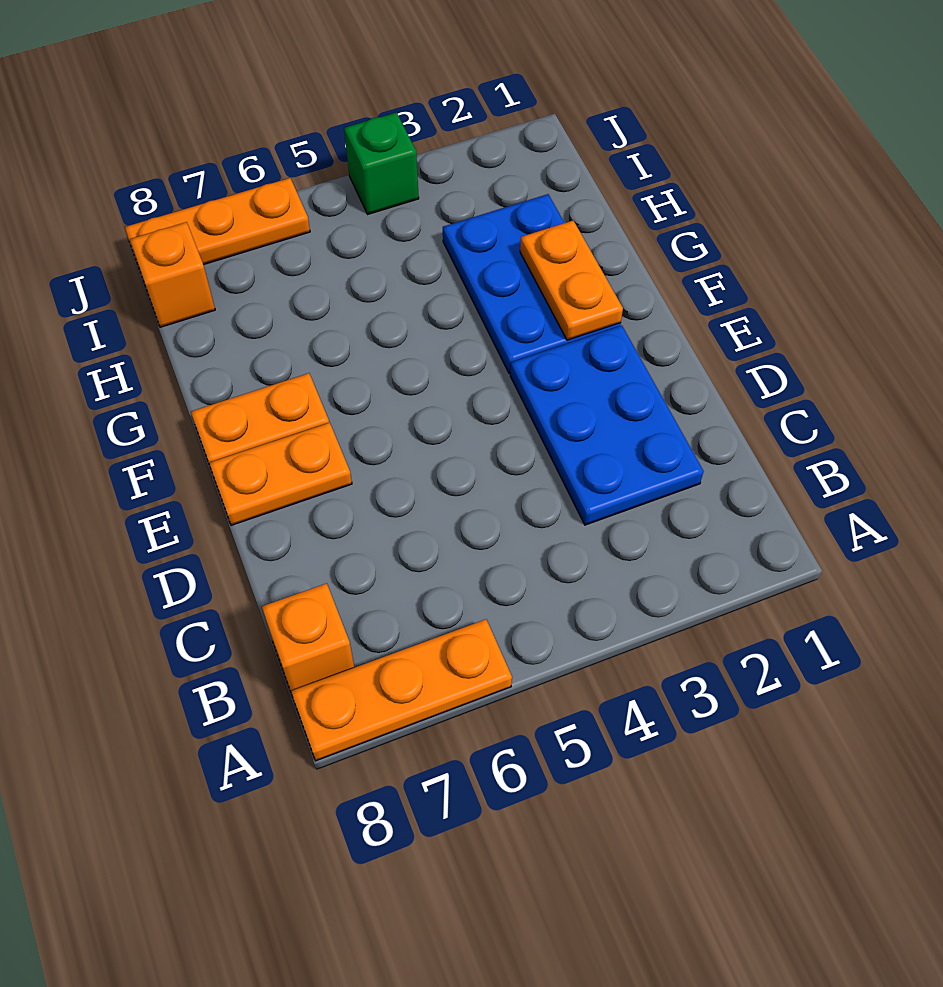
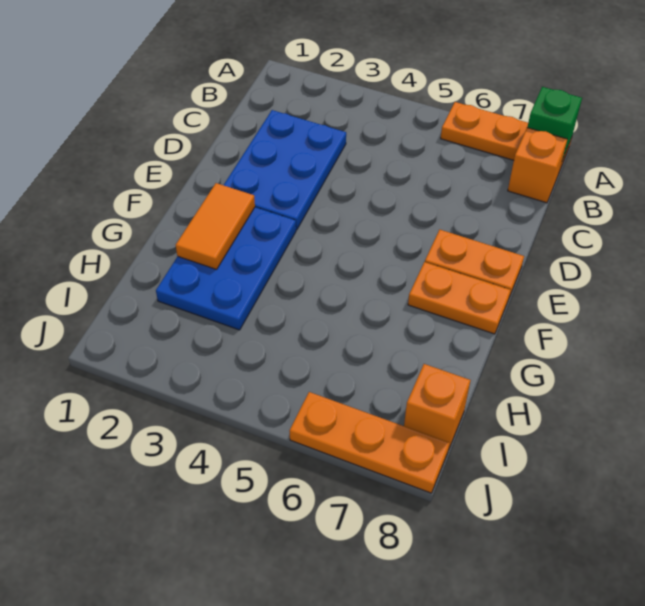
orange 1x2 plate [520,220,623,340] -> orange 1x2 tile [176,183,255,269]
green 1x1 brick [344,112,419,214] -> green 1x1 brick moved to [527,87,582,160]

